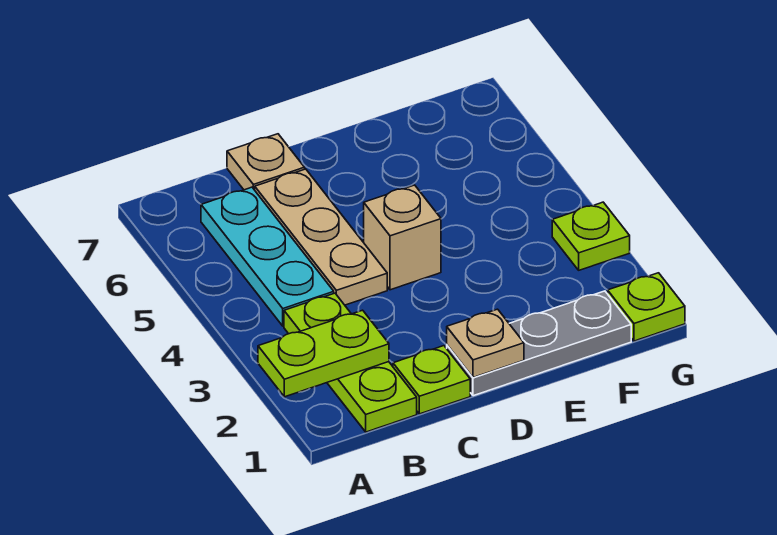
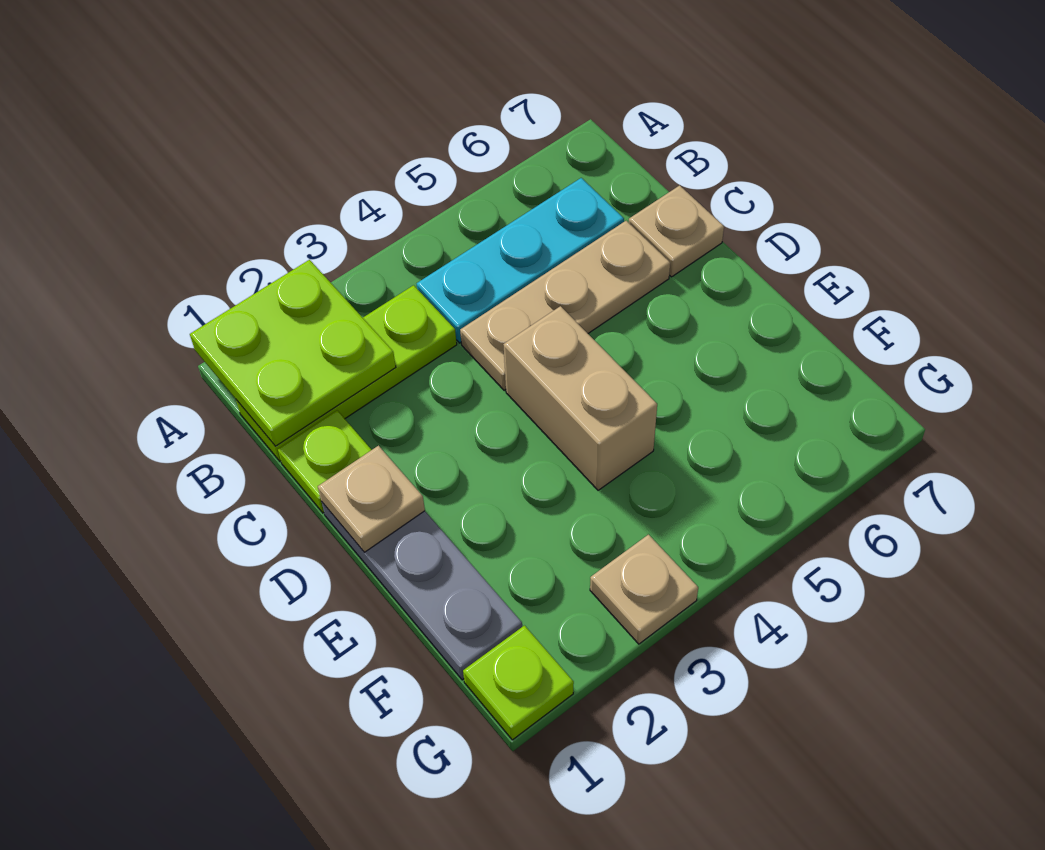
lime 1x2 plate [258,310,389,397] -> lime 2x2 plate [190,260,396,446]
tan 1x1 brick [364,185,441,290] -> tan 1x2 brick [503,306,657,490]
lime 1x1 plate [552,202,630,270] -> tan 1x1 plate [590,535,698,644]

